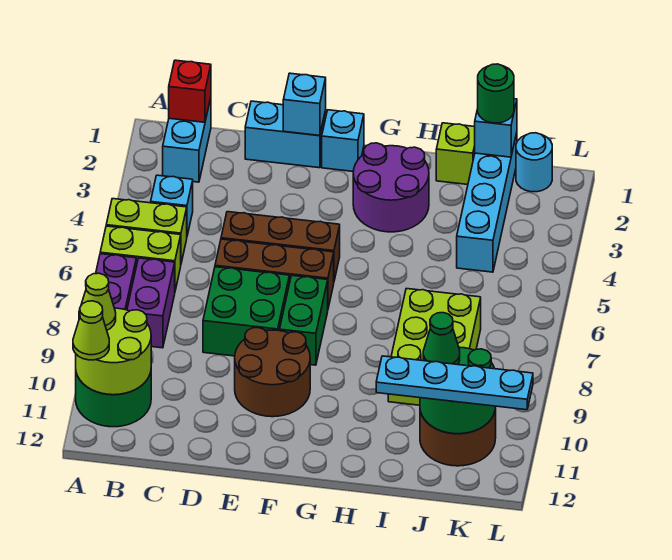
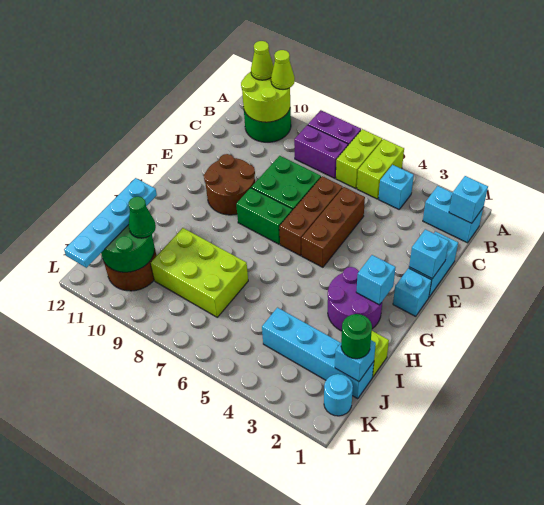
red 1x1 brick [169,60,211,122] -> cyan 1x1 brick [449,176,488,223]
none -> cyan 1x1 brick [356,255,396,305]

